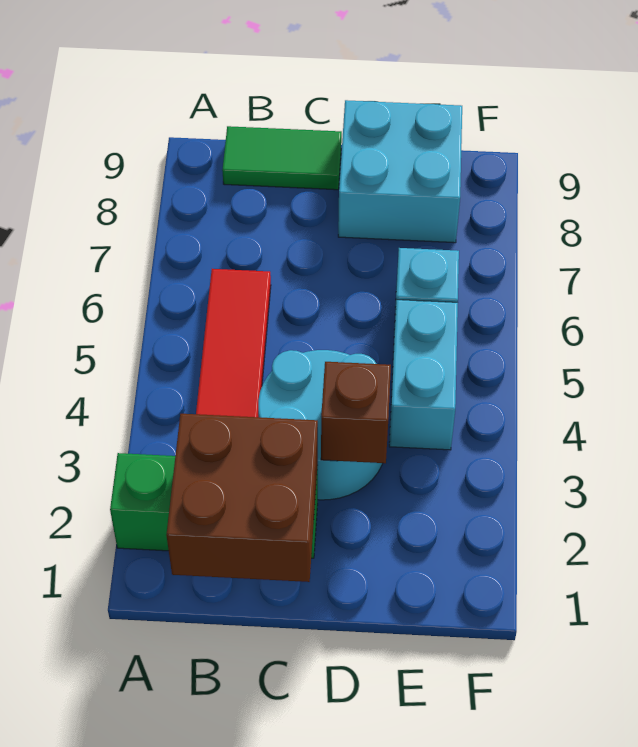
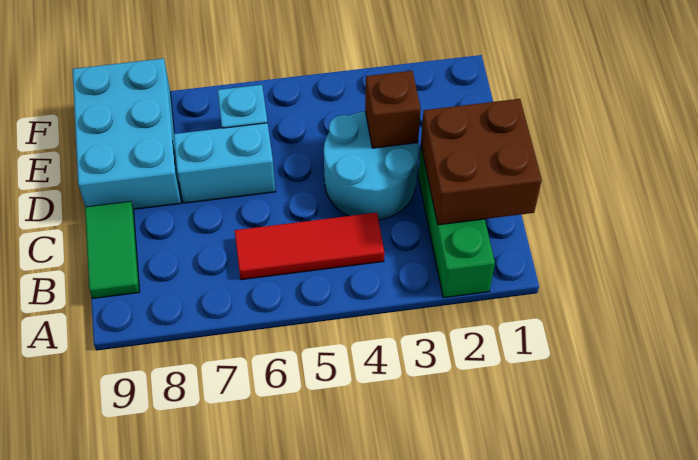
cyan 2x2 brick [338,100,462,243] -> cyan 2x3 brick [72,58,181,209]
cyan 1x2 brick [389,300,458,450] -> cyan 1x2 brick moved to [174,123,276,203]

